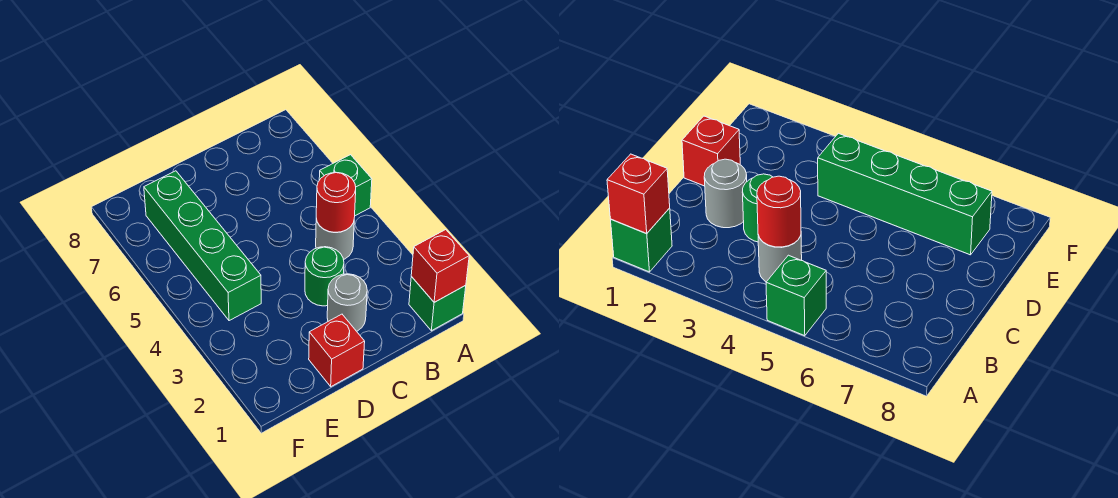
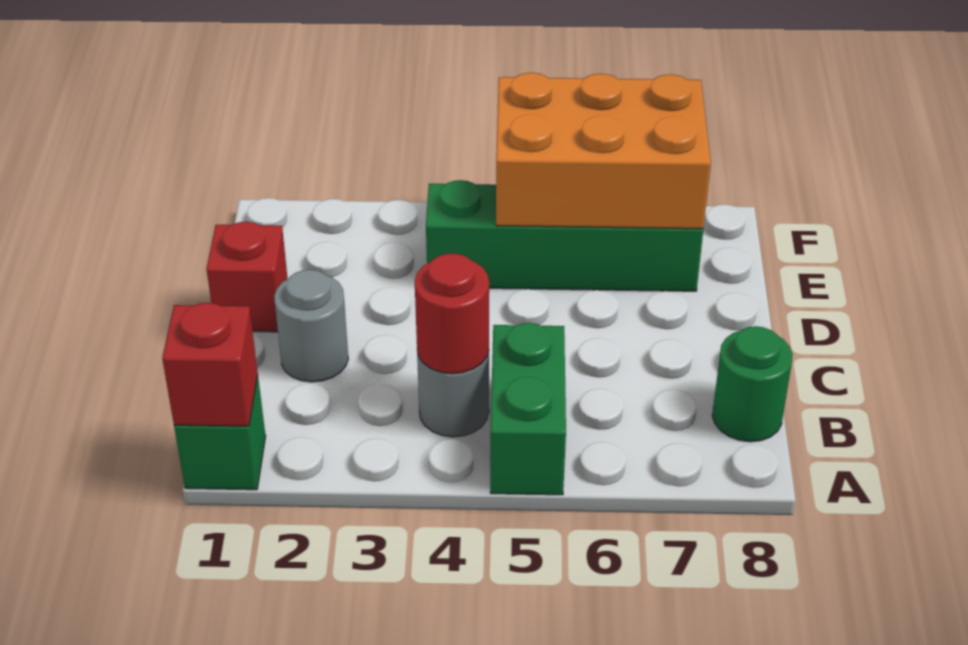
green 1x1 brick [319,155,372,216] -> green 1x2 brick [490,323,566,495]
green 1x1 round brick [305,247,344,306] -> green 1x1 round brick moved to [712,326,793,442]
none -> orange 2x3 brick [496,73,711,229]

